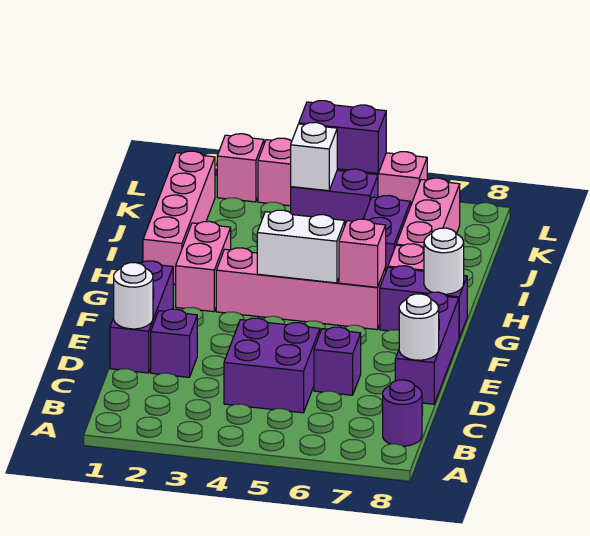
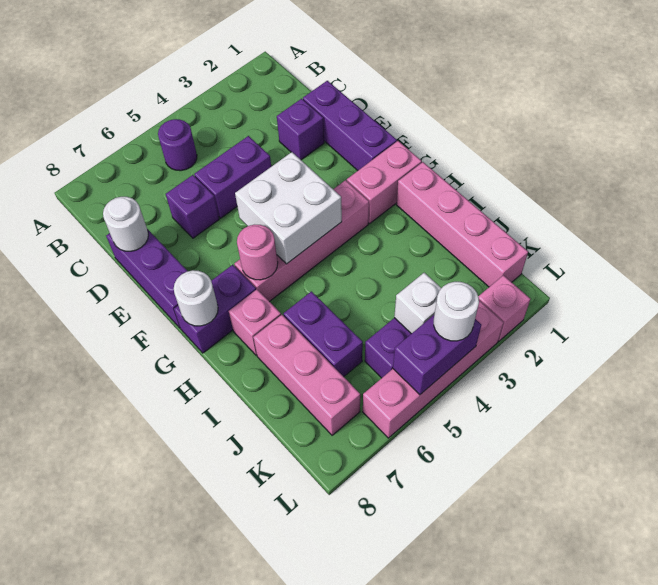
purple 1x1 round brick [383,380,422,446] -> purple 1x1 round brick moved to [158,119,197,171]
purple 2x2 brick [224,318,320,413] -> purple 1x2 brick [194,136,271,218]
white 1x1 round brick [114,263,153,329] -> white 1x1 round brick moved to [434,282,479,341]
pink 1x2 brick [176,221,231,312] -> pink 1x2 brick turned to [347,141,422,223]
white 1x2 brick [257,210,345,283] -> white 2x2 brick [235,152,342,264]
pink 1x1 brick [339,219,386,287] -> pink 1x1 round brick [237,225,278,280]

